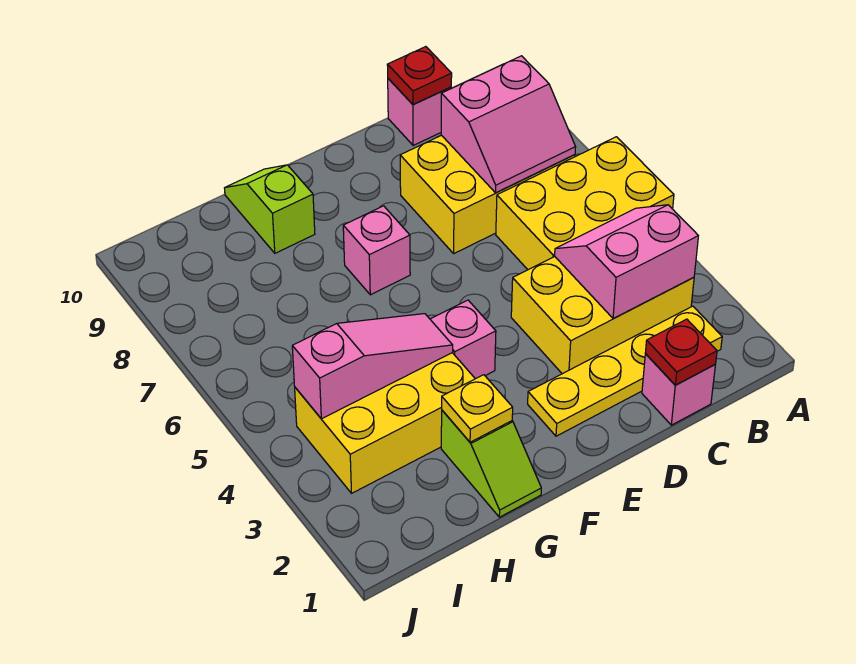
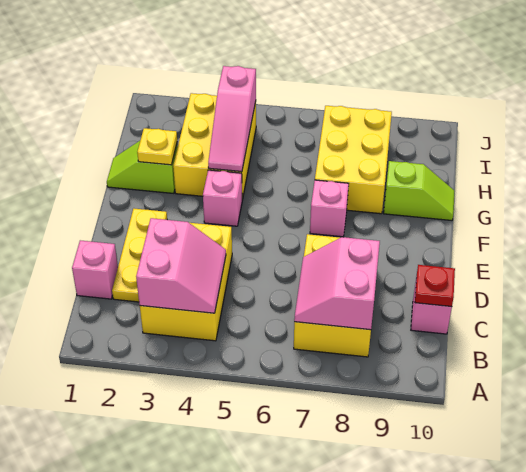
yellow 2x3 brick [496,137,674,270] -> yellow 2x3 brick moved to [315,106,392,214]
yellow 1x4 plate [528,306,722,436] -> yellow 1x3 plate [112,209,167,302]
red 1x1 plate [645,319,717,385] -> none

